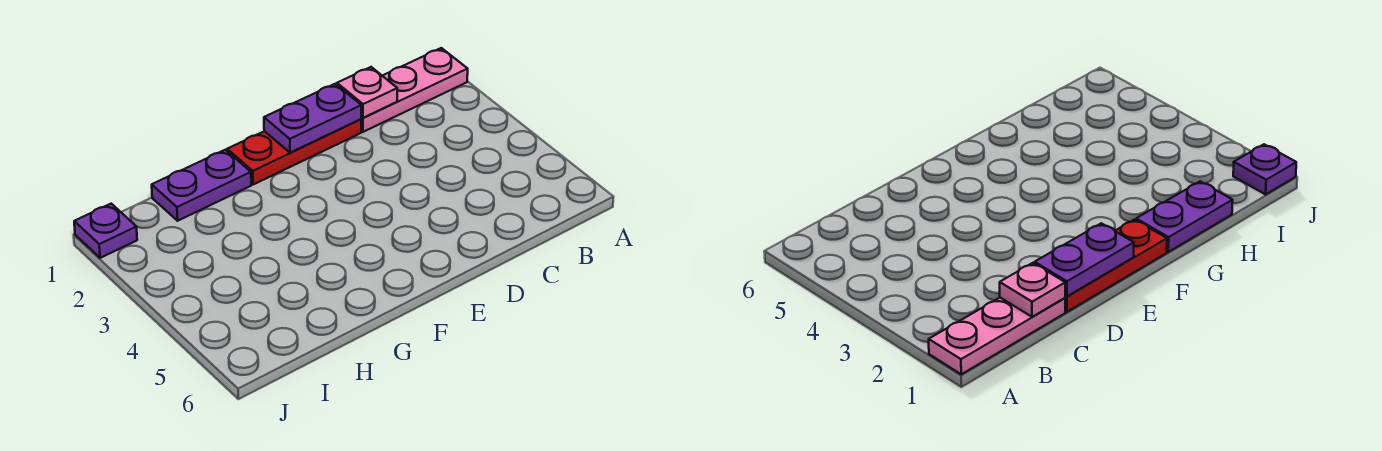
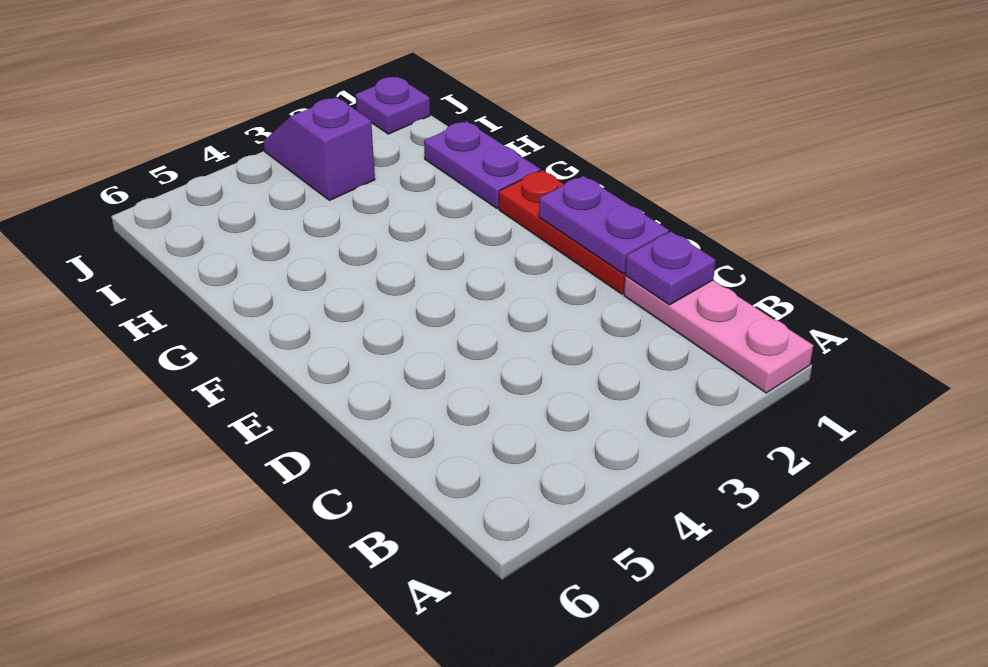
pink 1x1 plate [337,67,397,118] -> purple 1x1 plate [625,232,716,305]
none -> purple 1x2 slope [264,97,375,200]

